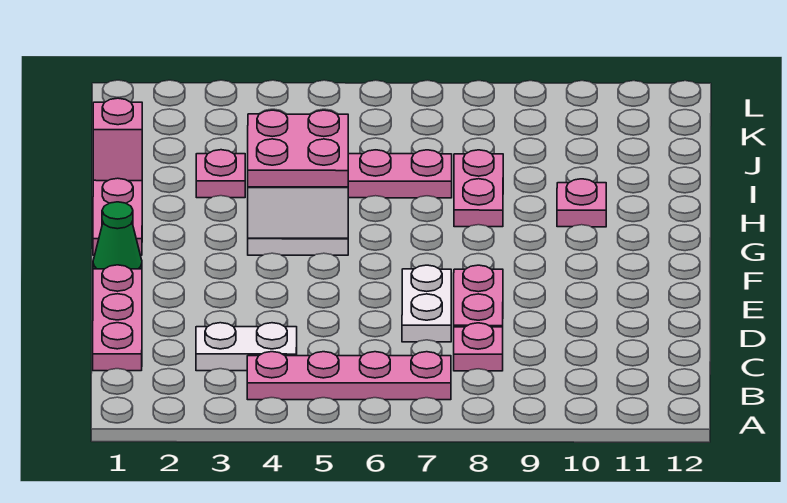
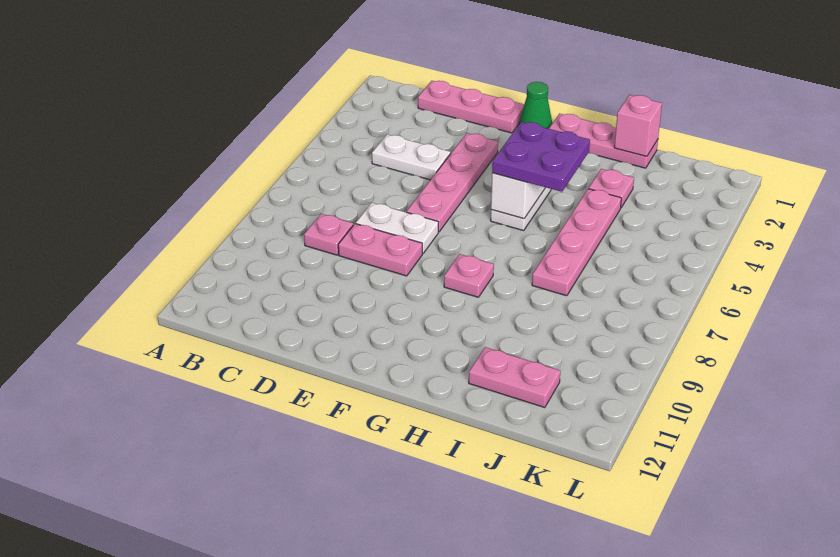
pink 1x4 plate [247,352,451,400] -> pink 1x4 plate moved to [406,133,498,232]
white 1x2 plate [196,323,297,371] -> white 1x2 plate turned to [372,134,451,180]
pink 2x2 plate [248,110,348,187] -> purple 2x2 plate [492,122,590,192]
pink 1x2 plate [454,150,503,227] -> pink 1x2 plate moved to [469,347,560,408]
pink 1x1 plate [557,179,606,227] -> pink 1x1 plate moved to [444,254,494,297]

